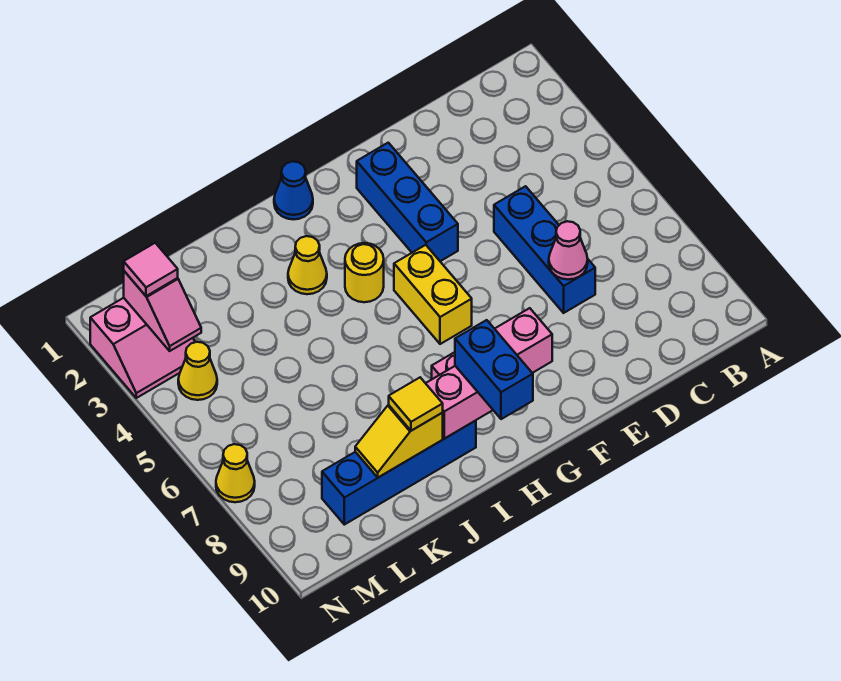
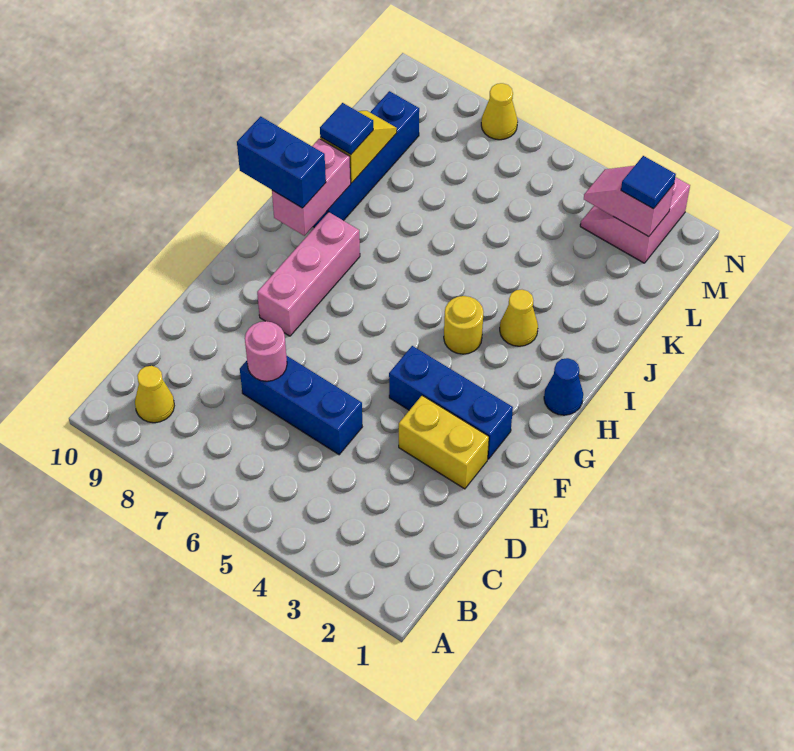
pink 1x1 cone [549,221,588,279] -> pink 1x1 round brick [245,321,287,381]
yellow 1x2 brick [394,245,472,344] -> yellow 1x2 brick moved to [399,396,489,489]
yellow 1x1 tile [389,378,443,431] -> blue 1x1 tile [320,103,373,155]
pink 1x1 tile [124,243,178,296] -> blue 1x1 tile [621,156,676,209]
yellow 1x1 cone [178,342,217,400] -> yellow 1x1 cone moved to [135,366,174,423]

